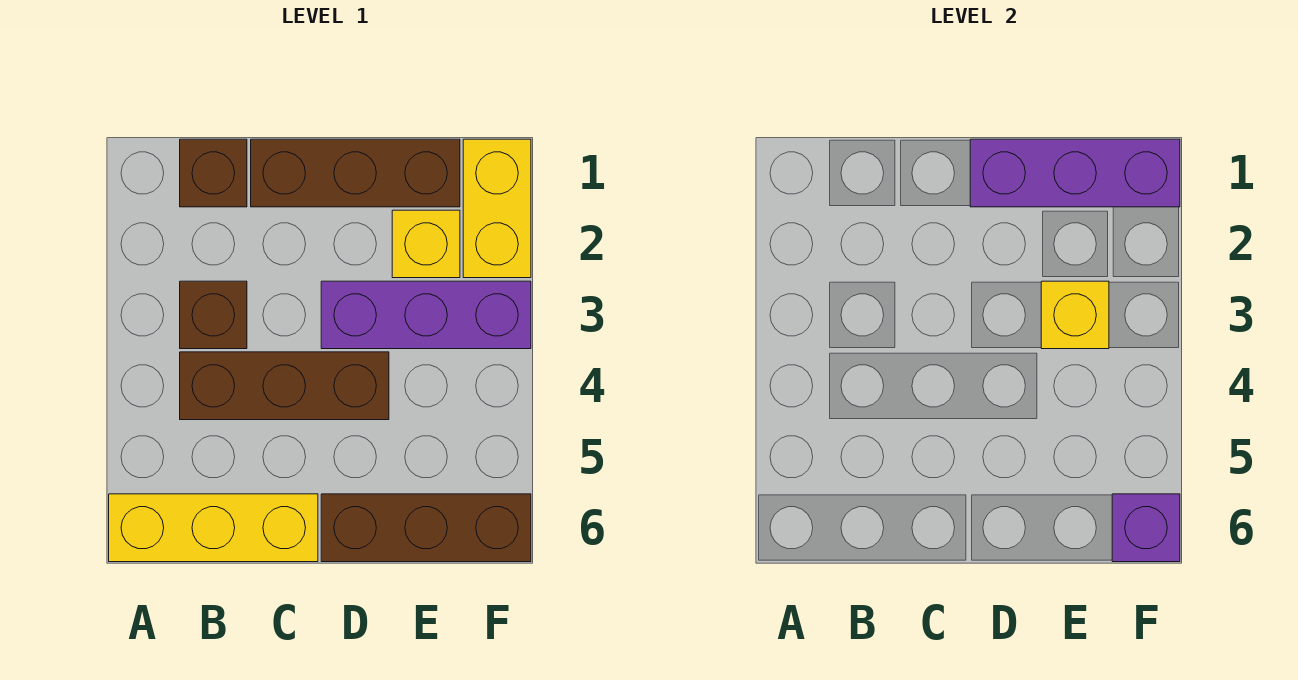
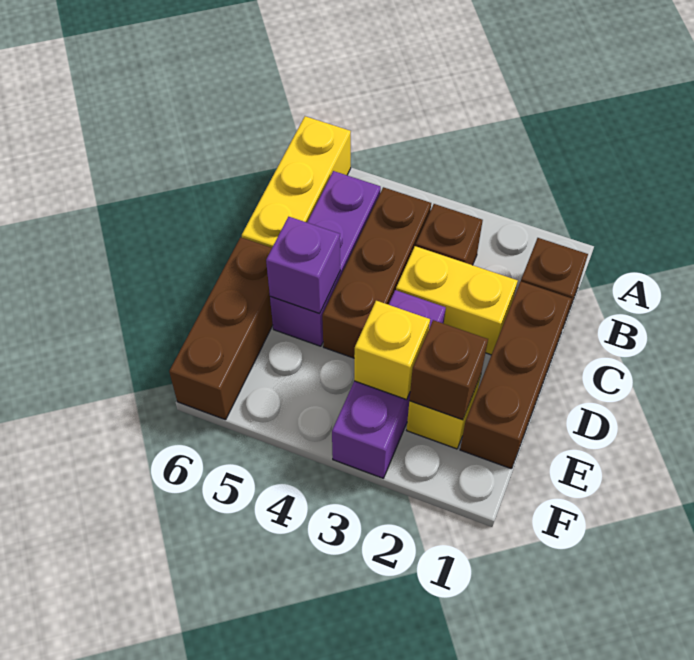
purple 1x3 brick [970,139,1180,207] -> purple 1x3 brick moved to [270,171,381,346]
none -> brown 1x1 brick [409,320,488,420]
yellow 1x2 brick [463,139,531,278] -> yellow 1x2 brick moved to [396,246,518,355]
purple 1x1 brick [1112,494,1180,562] -> purple 1x1 brick moved to [266,217,340,314]

